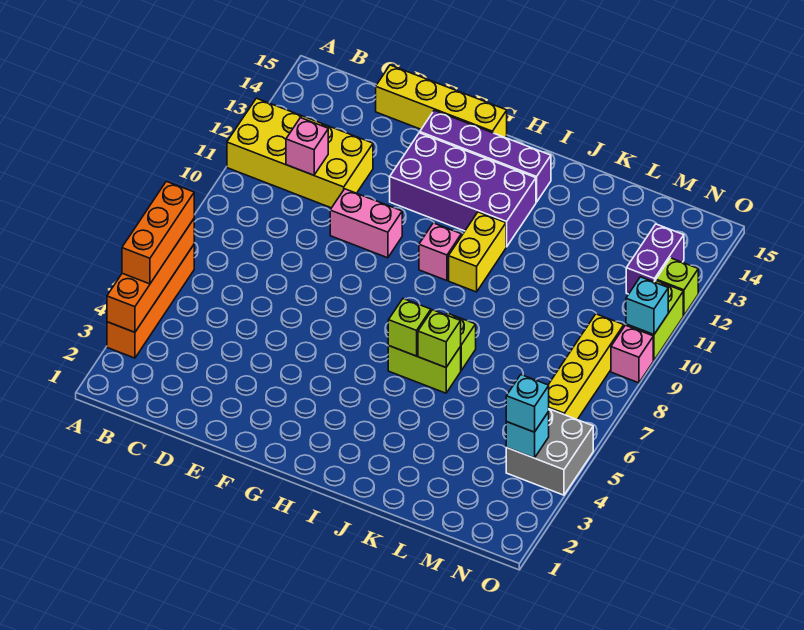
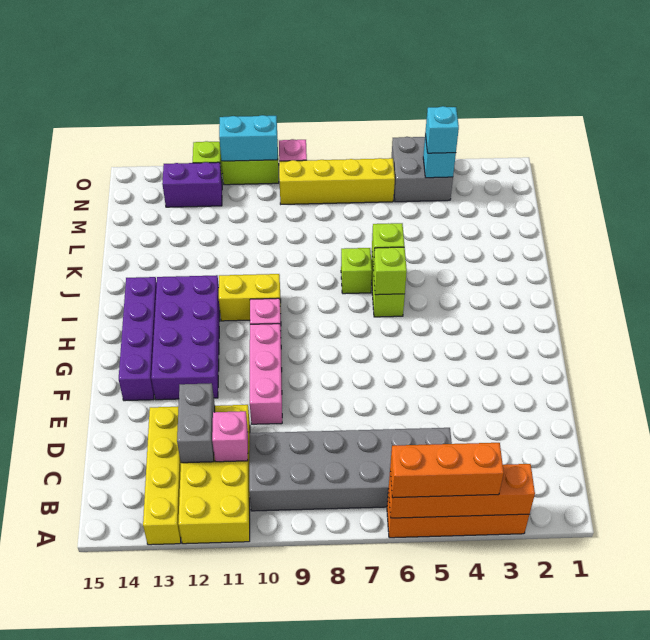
none -> grey 2x6 brick [249,428,452,511]
none -> grey 1x2 brick [177,383,215,463]
yellow 1x4 brick [376,65,507,138] -> yellow 1x4 brick moved to [143,407,181,545]
pink 1x2 brick [330,189,402,258] -> pink 1x3 brick [250,324,282,424]
cyan 1x1 brick [626,277,668,335] -> cyan 1x2 brick [219,115,278,161]

